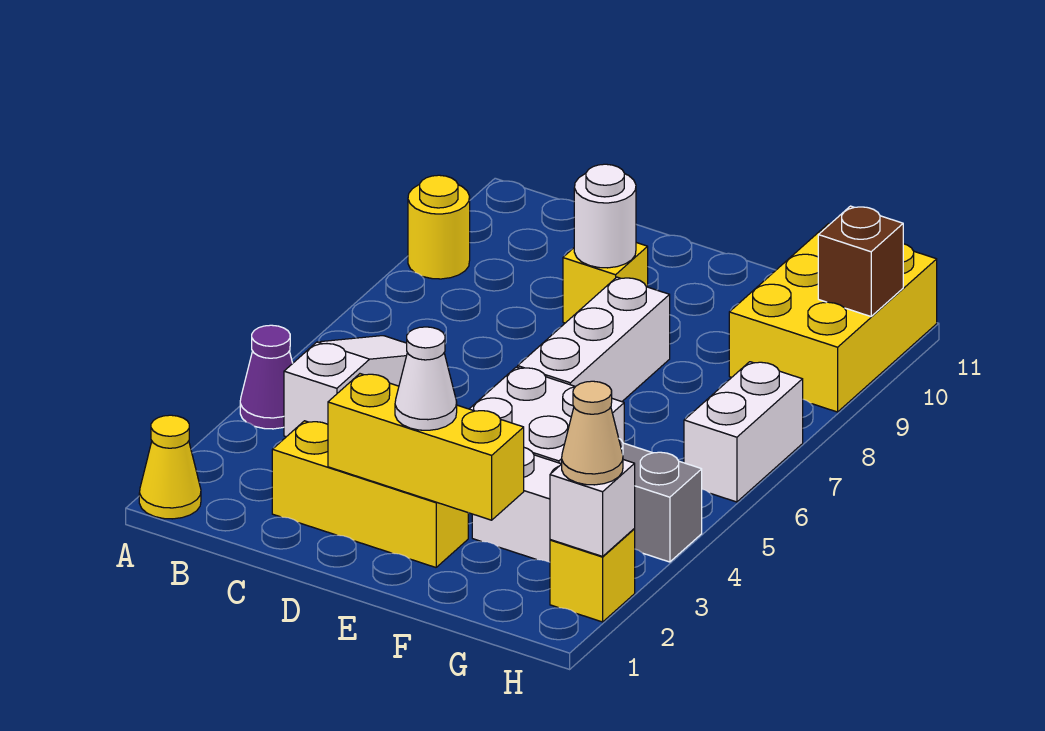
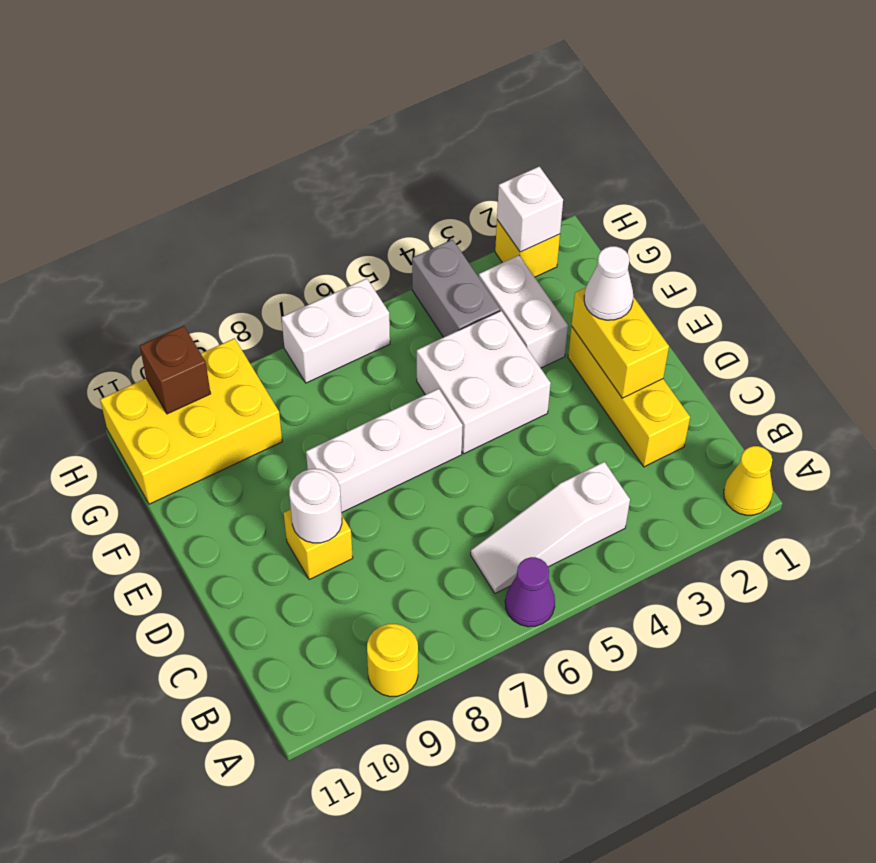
purple 1x1 cone [240,325,293,429] -> purple 1x1 cone moved to [505,557,555,627]
yellow 1x3 brick [328,374,524,520] -> yellow 1x2 brick [571,288,669,398]
tan 1x1 cone [562,381,623,485] -> none

